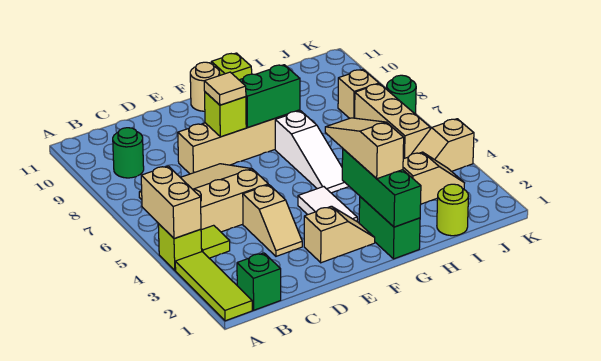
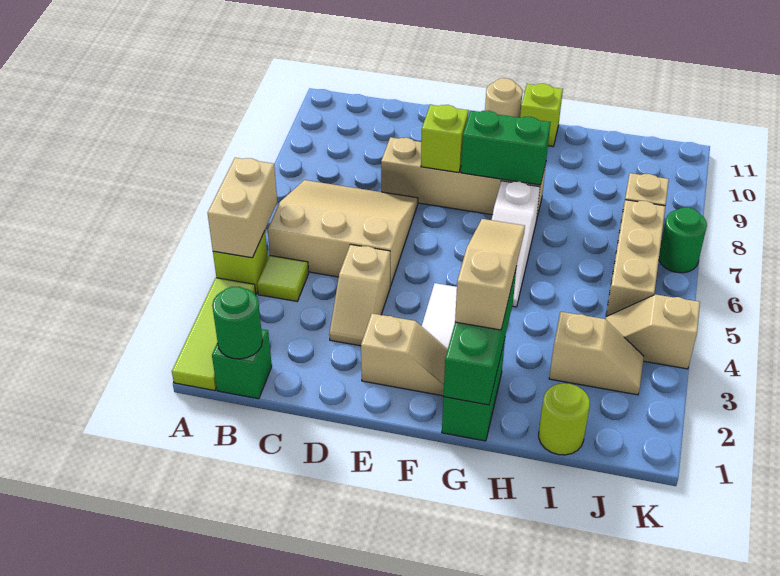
green 1x1 round brick [113,128,144,178] -> green 1x1 round brick moved to [212,287,263,359]
tan 1x1 tile [204,72,246,105] -> none

